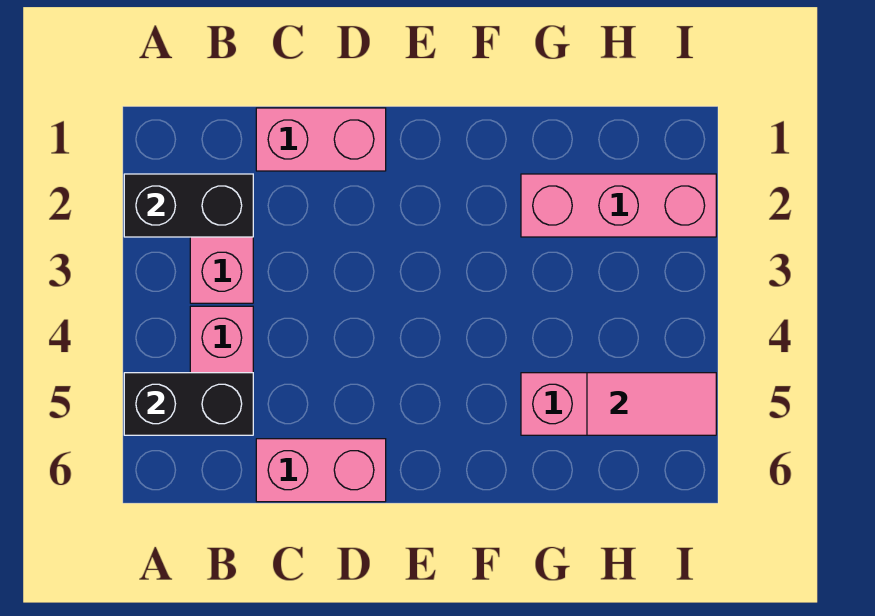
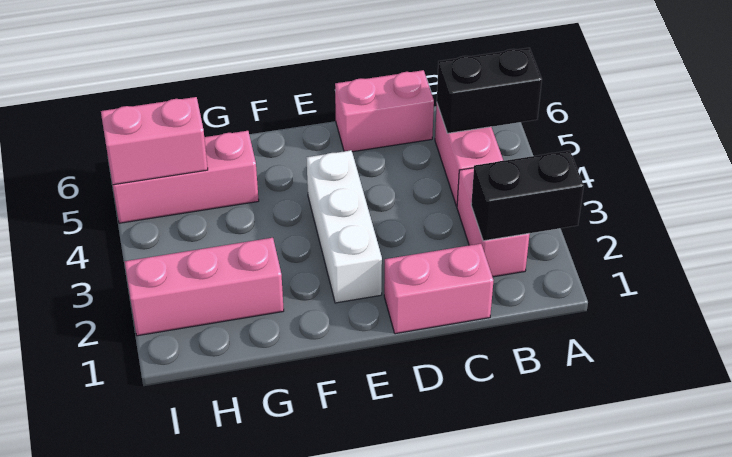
none -> white 1x3 brick [307,150,382,303]
pink 1x2 tile [587,373,716,435] -> pink 1x2 brick [101,97,208,185]

